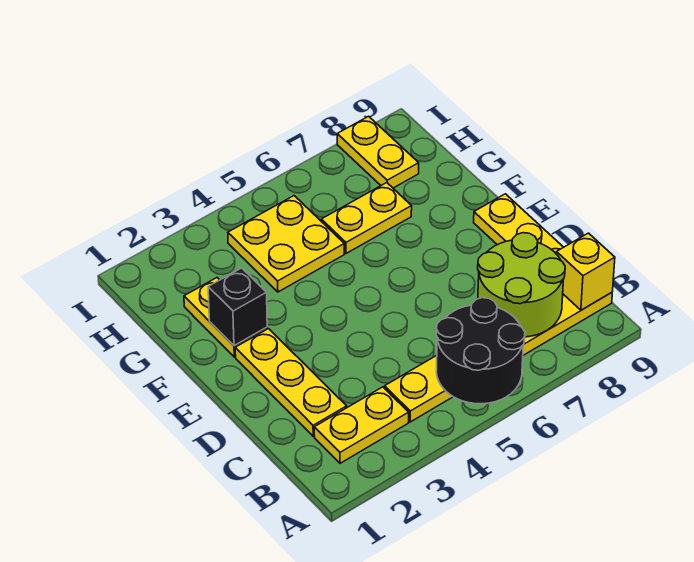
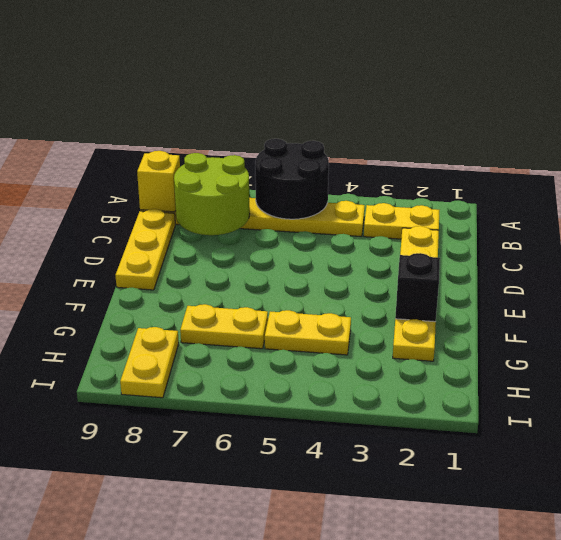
yellow 2x2 plate [228,196,344,292] -> yellow 1x2 plate [265,310,351,355]

